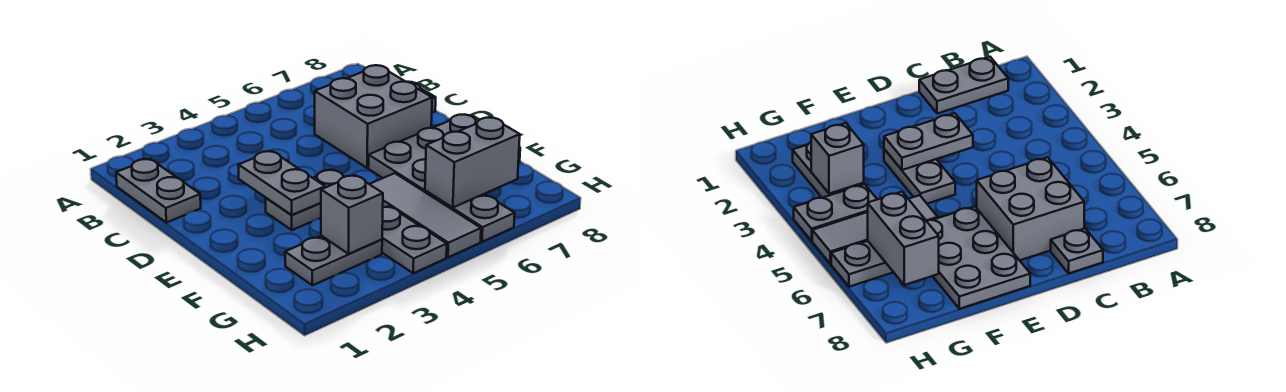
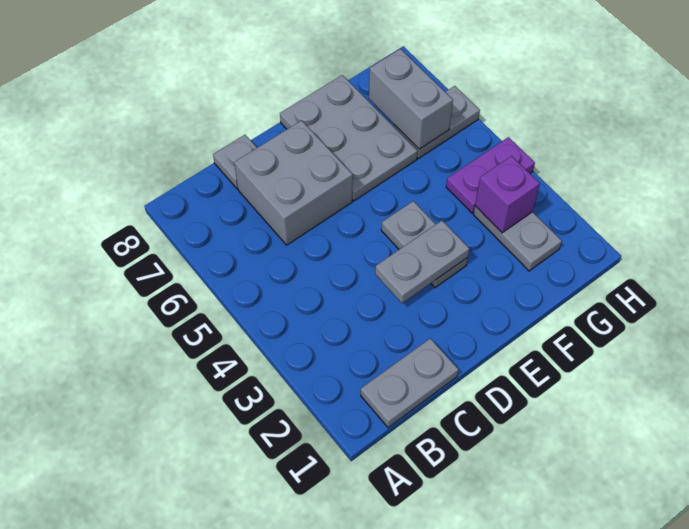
grey 1x3 tile [370,173,481,257] -> none
grey 1x1 brick [321,175,383,254] -> purple 1x1 brick [475,156,540,233]
grey 1x2 plate [382,206,447,273] -> purple 1x2 plate [446,137,535,213]

